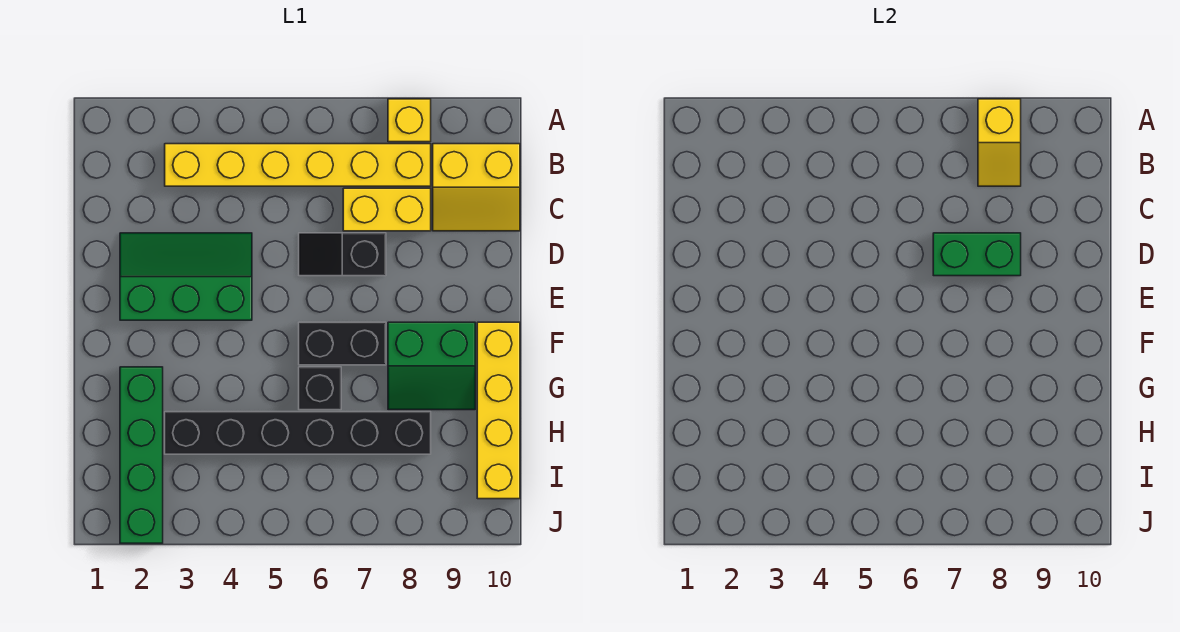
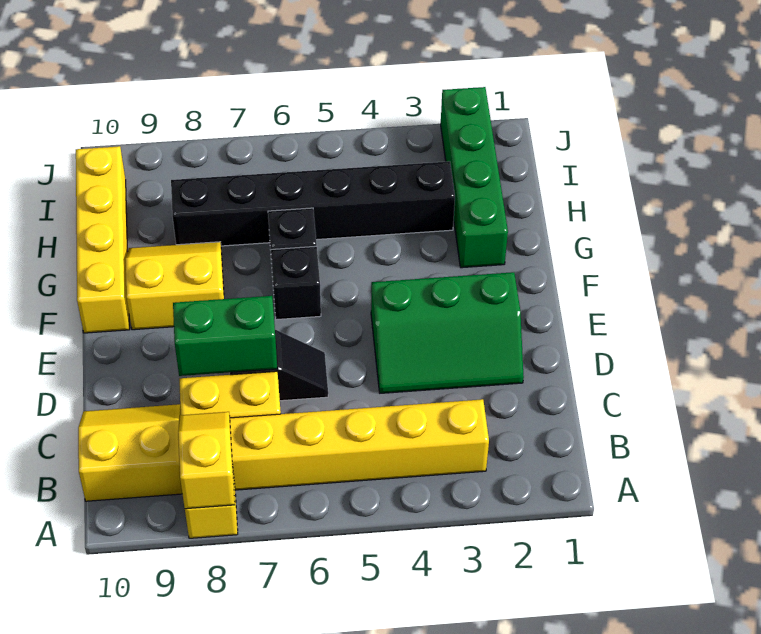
black 1x2 brick [299,322,386,365] -> black 1x1 brick [271,246,321,320]
green 2x2 slope [388,322,475,410] -> yellow 2x2 slope [125,242,224,330]

